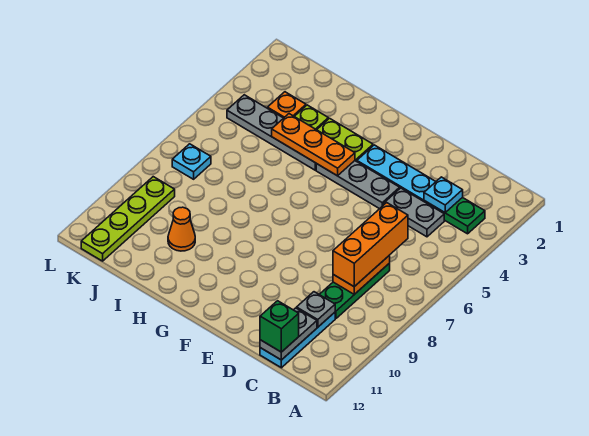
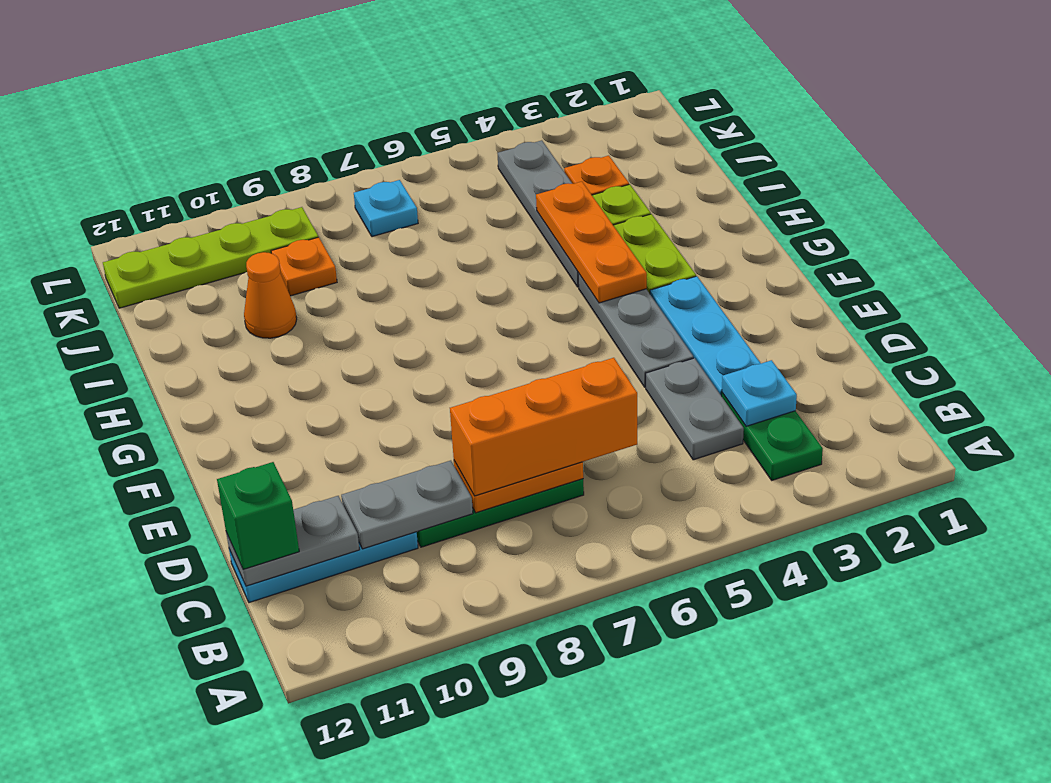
grey 1x1 plate [297,292,335,327] -> grey 1x2 plate [341,461,473,549]
none -> orange 1x1 plate [271,237,337,296]

